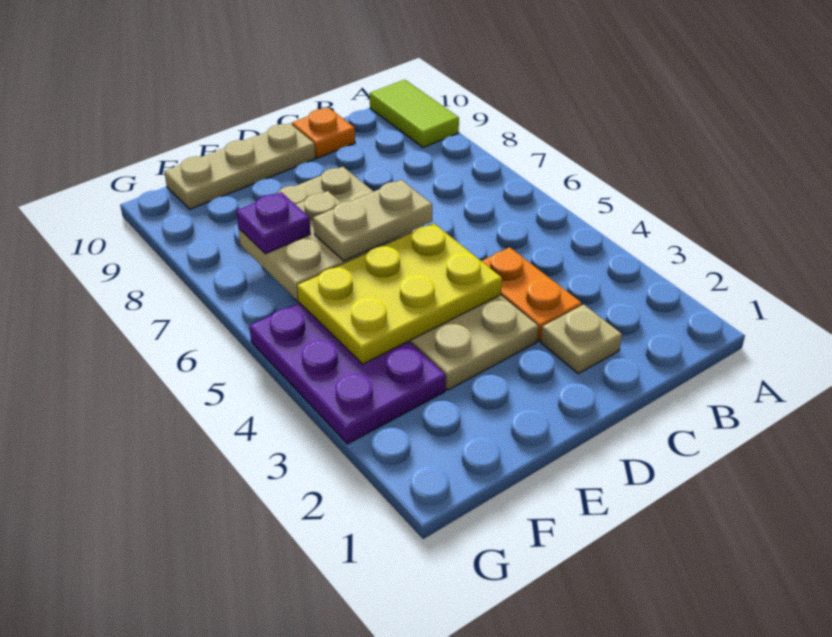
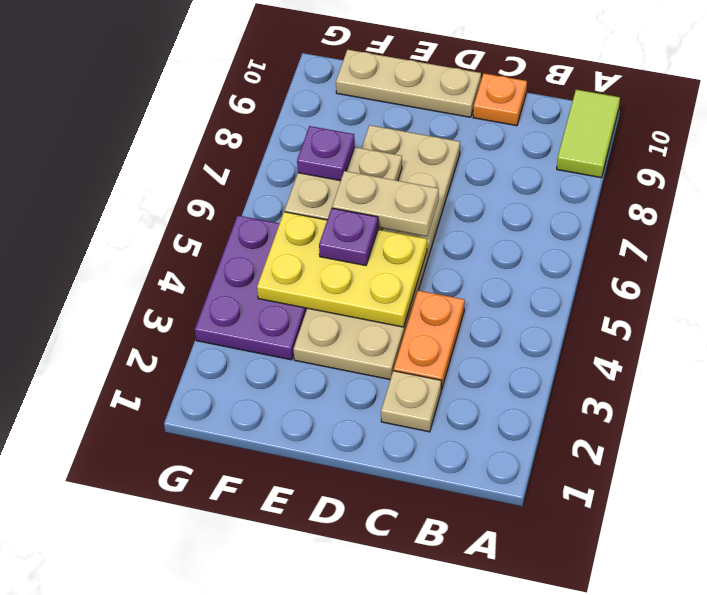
none -> purple 1x1 plate [319,208,378,266]

